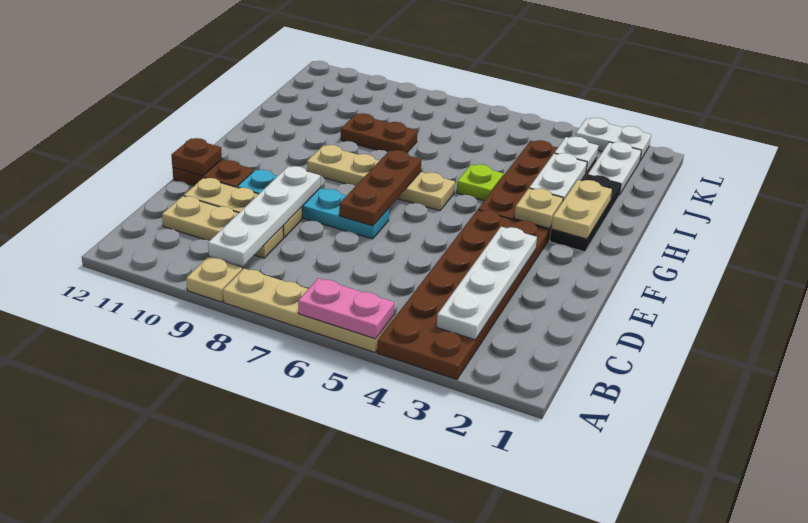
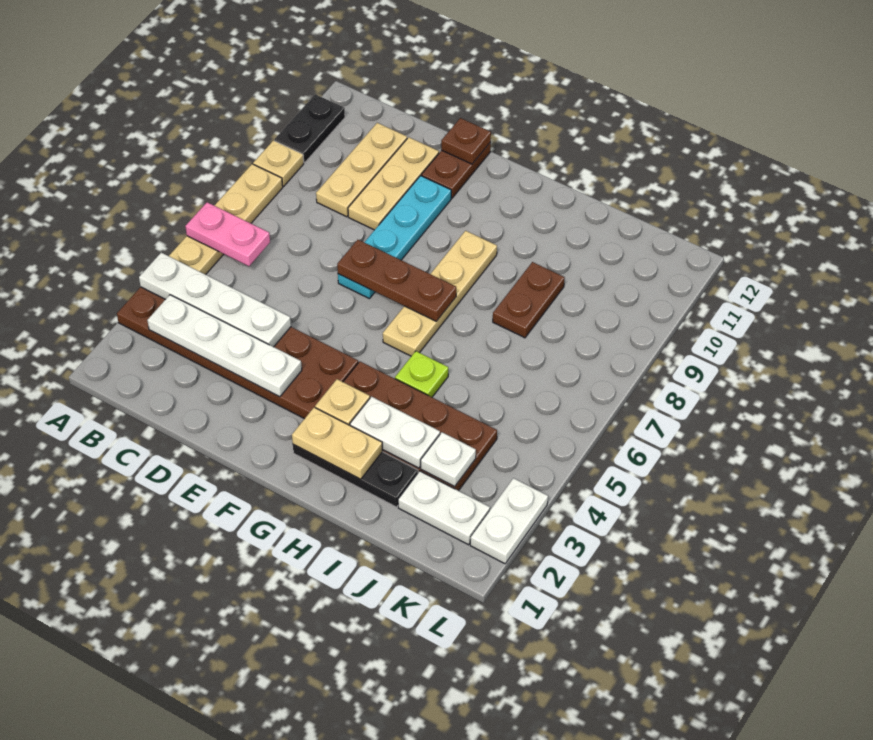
pink 1x2 plate [298,278,394,339] -> pink 1x2 plate turned to [185,202,270,266]
none -> black 1x2 plate [275,94,345,163]
white 1x4 plate [208,166,320,266] -> white 1x4 plate moved to [139,253,291,347]

